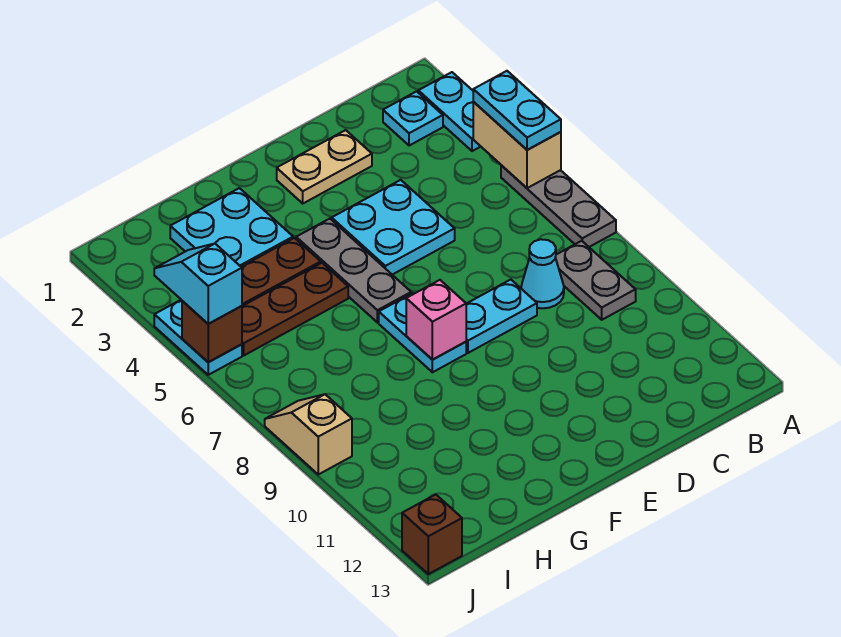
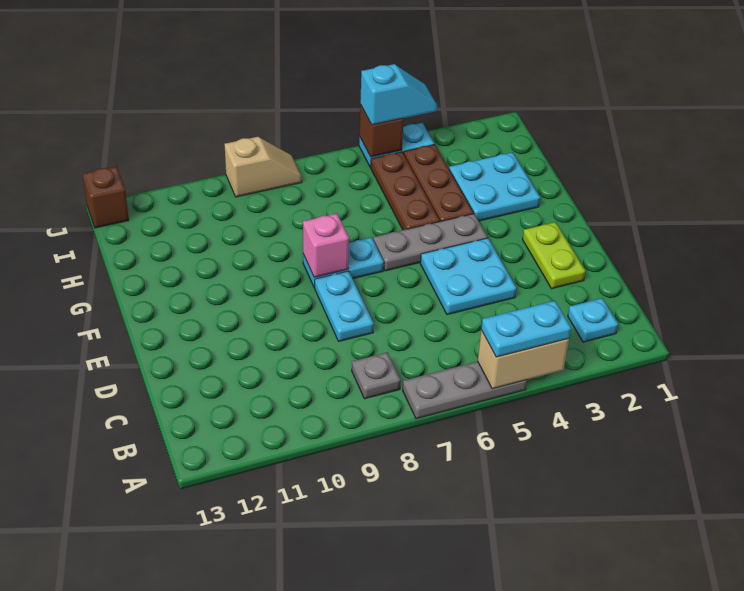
cyan 1x2 plate [418,72,481,151] -> none
grey 1x2 plate [555,241,636,320] -> grey 1x1 plate [352,352,401,399]
cyan 1x1 cone [521,239,564,308] -> none
tan 1x2 plate [277,130,372,203] -> lime 1x2 plate [522,222,585,289]

